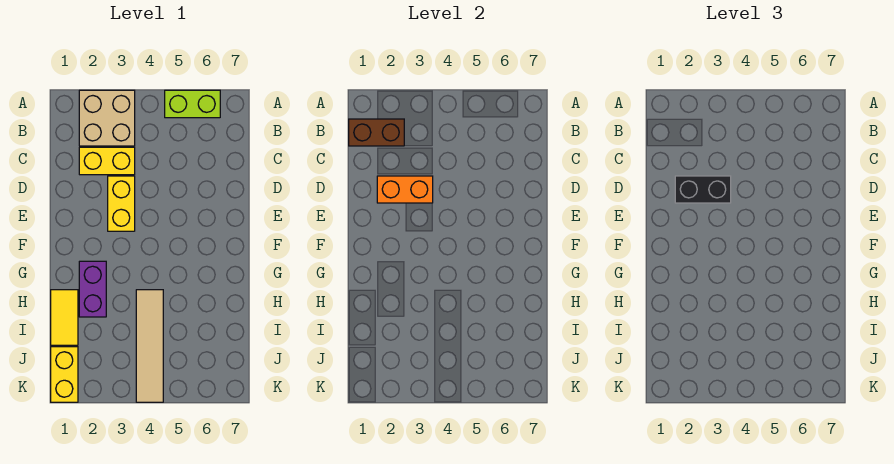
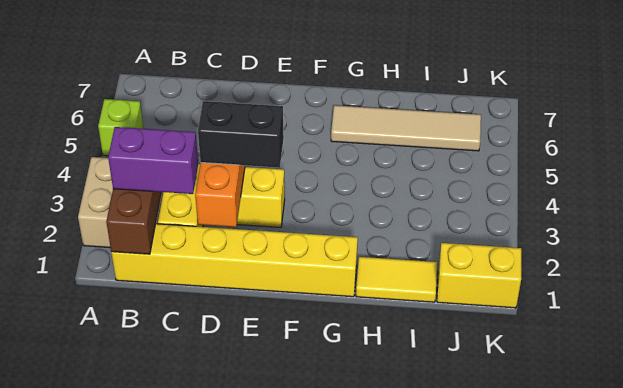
lime 1x2 brick [165,90,220,118] -> lime 1x1 brick [98,99,143,156]
none -> yellow 1x6 brick [111,224,358,297]
black 1x2 brick [675,176,731,203] -> black 1x2 brick turned to [198,101,284,168]
purple 1x2 brick [79,261,106,317] -> purple 1x2 brick moved to [108,127,198,194]
tan 1x4 tile [136,290,163,402] -> tan 1x4 tile moved to [331,105,481,151]

